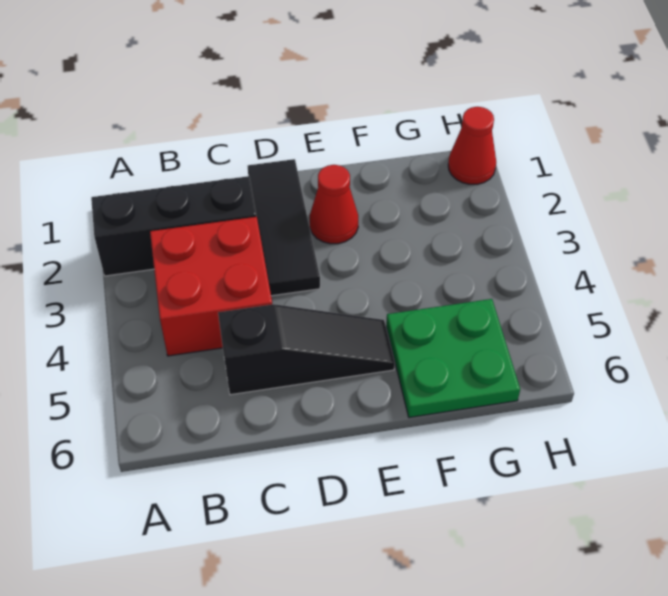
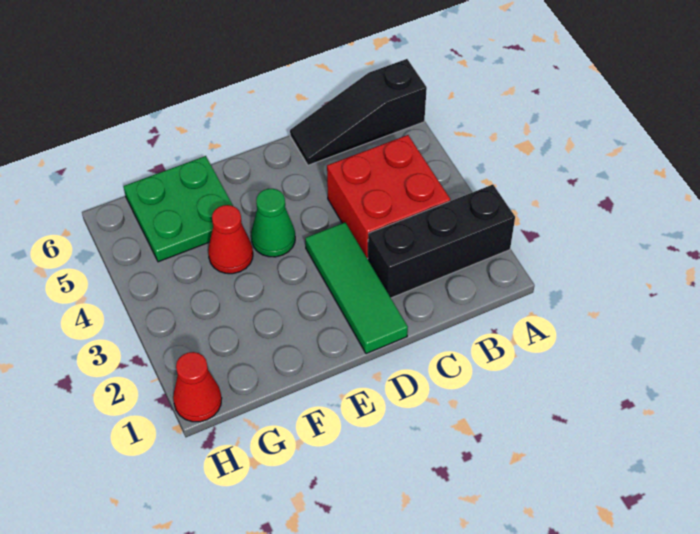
black 1x3 slope [218,304,395,395] -> black 1x3 slope moved to [290,59,427,165]
black 1x3 tile [248,159,320,296] -> green 1x3 tile [305,222,408,354]
red 1x1 cone [310,165,358,244] -> red 1x1 cone moved to [208,205,253,274]
none -> green 1x1 cone [251,189,295,257]

